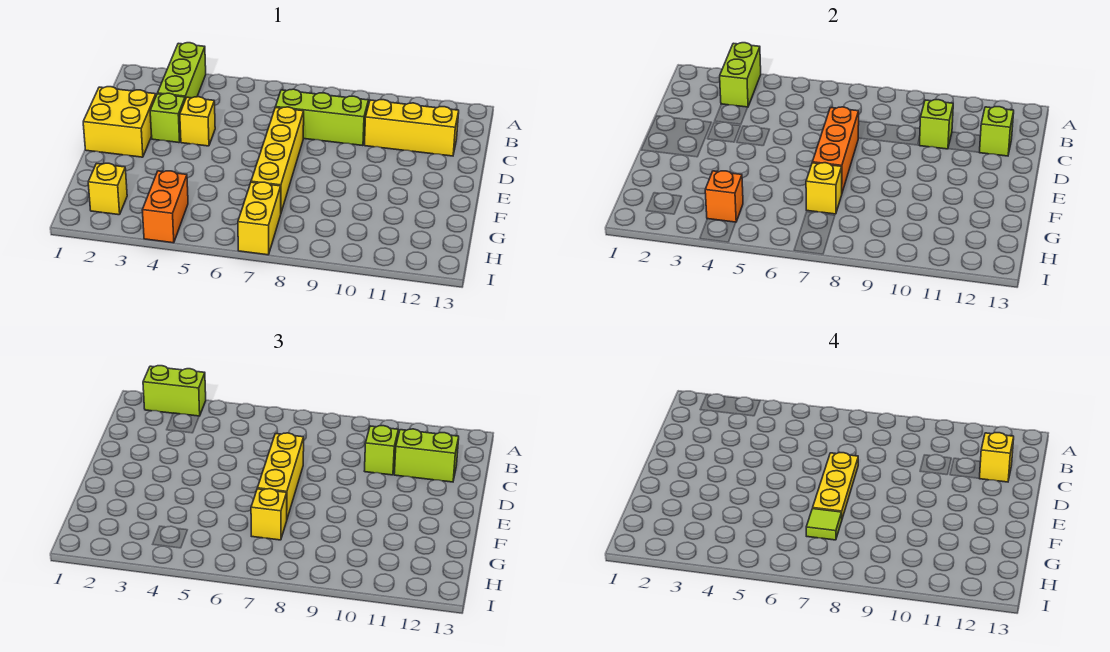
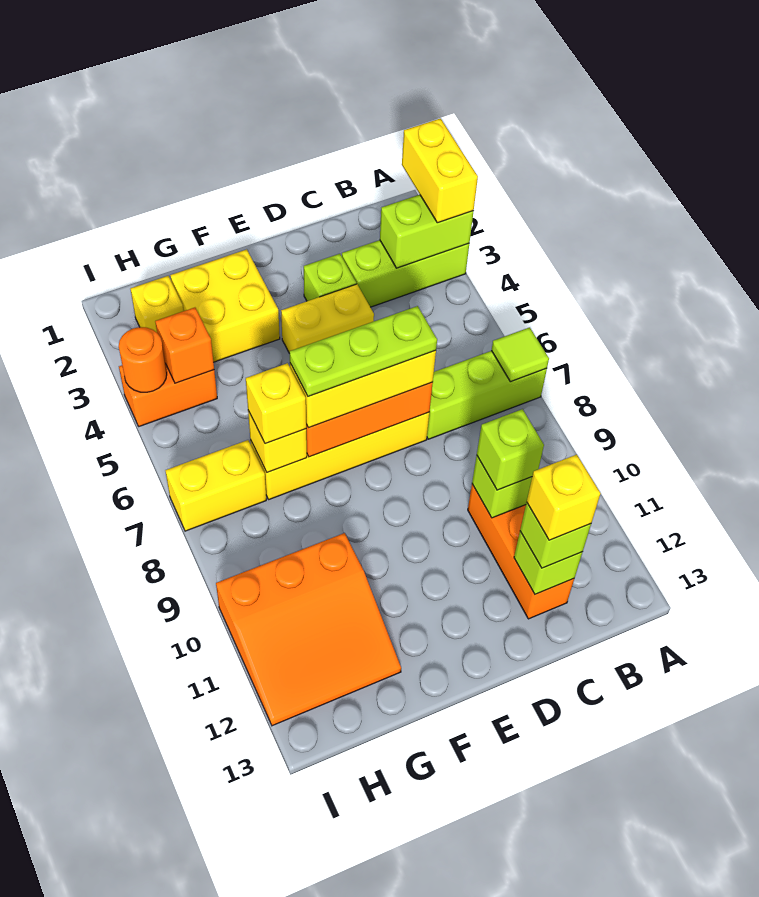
lime 1x2 brick [143,366,206,416] -> yellow 1x2 brick [402,118,478,223]
lime 1x3 brick [276,89,368,146] -> lime 1x3 brick turned to [427,351,547,439]
yellow 1x3 brick [365,100,459,156] -> orange 1x3 brick [468,484,574,619]
lime 1x2 brick [394,429,459,482] -> lime 1x1 brick [520,502,591,568]
yellow 2x2 brick [83,87,156,157] -> yellow 2x2 brick moved to [170,249,280,362]
yellow 1x1 brick [180,97,215,146] -> yellow 1x2 brick [281,284,374,353]
yellow 1x3 plate [813,453,858,518] -> lime 1x3 plate [290,306,437,397]
lime 1x1 tile [806,509,842,540] -> lime 1x1 tile moved to [491,327,549,382]
none -> orange 3x3 slope [216,533,401,726]
none -> orange 1x1 round brick [119,327,167,392]

